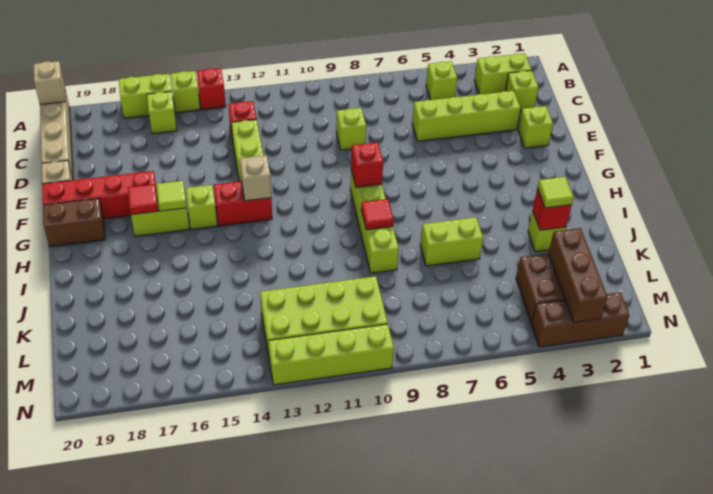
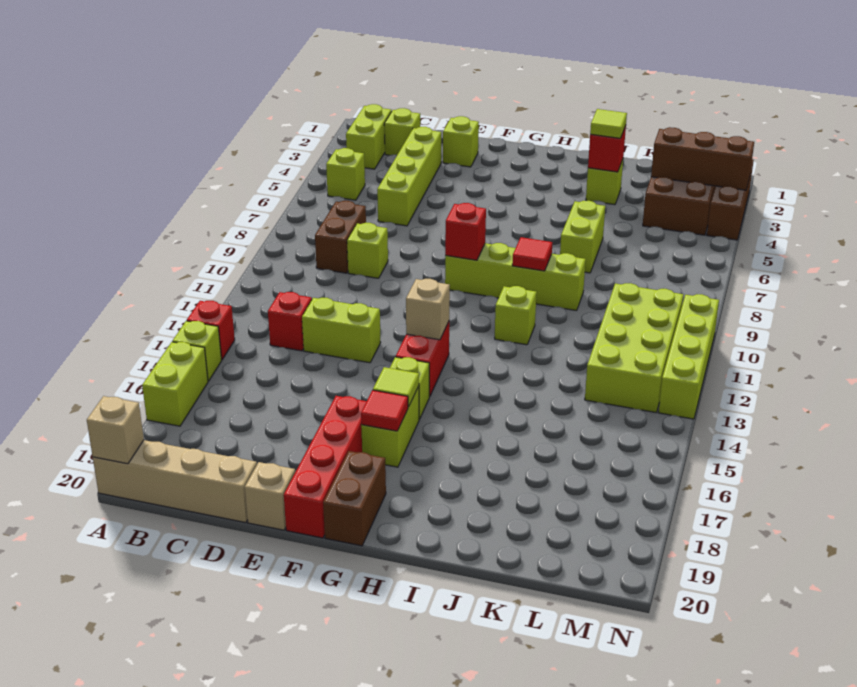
lime 1x1 brick [147,91,177,134] -> lime 1x1 brick moved to [495,286,537,345]
none -> brown 1x2 brick [315,201,366,273]

